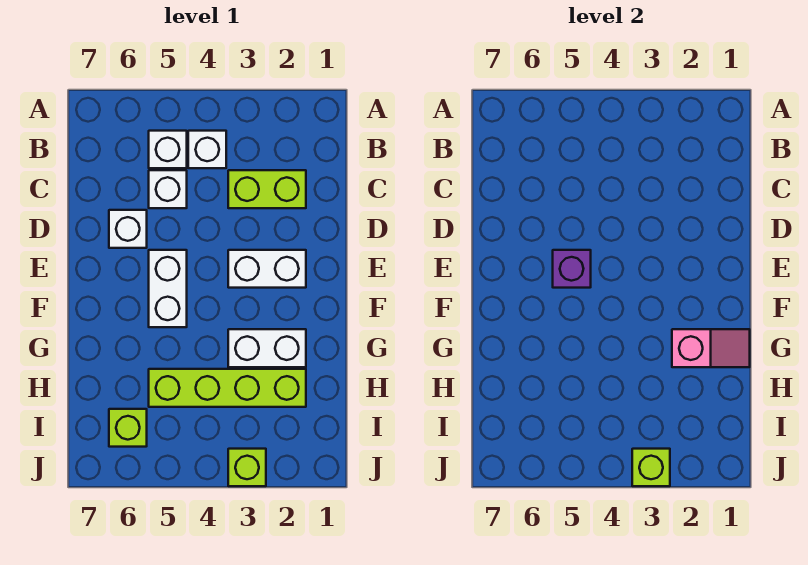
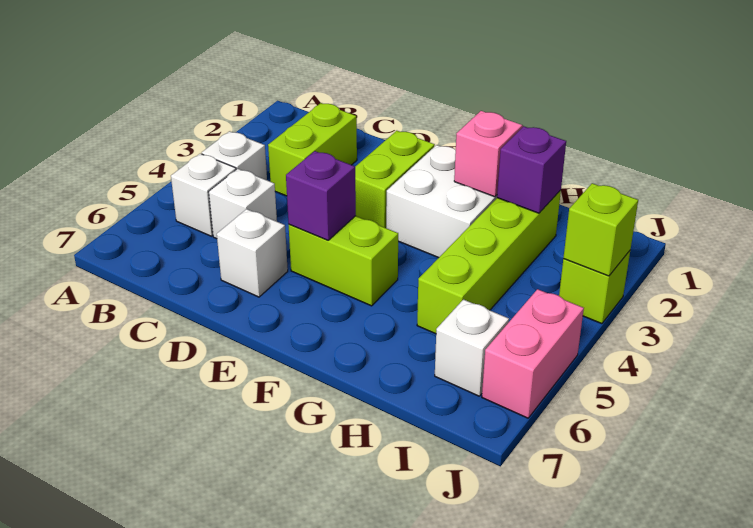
white 1x2 brick [228,250,306,288] -> lime 1x2 brick [355,131,435,228]
white 1x2 brick [149,250,187,327] -> lime 1x2 brick [289,216,398,306]
white 1x2 brick [228,329,306,367] -> white 2x2 brick [386,145,497,258]
none -> purple 1x1 brick [497,126,566,213]
lime 1x1 brick [109,409,147,447] -> white 1x1 brick [435,300,509,396]
none -> pink 1x2 brick [482,289,584,418]

